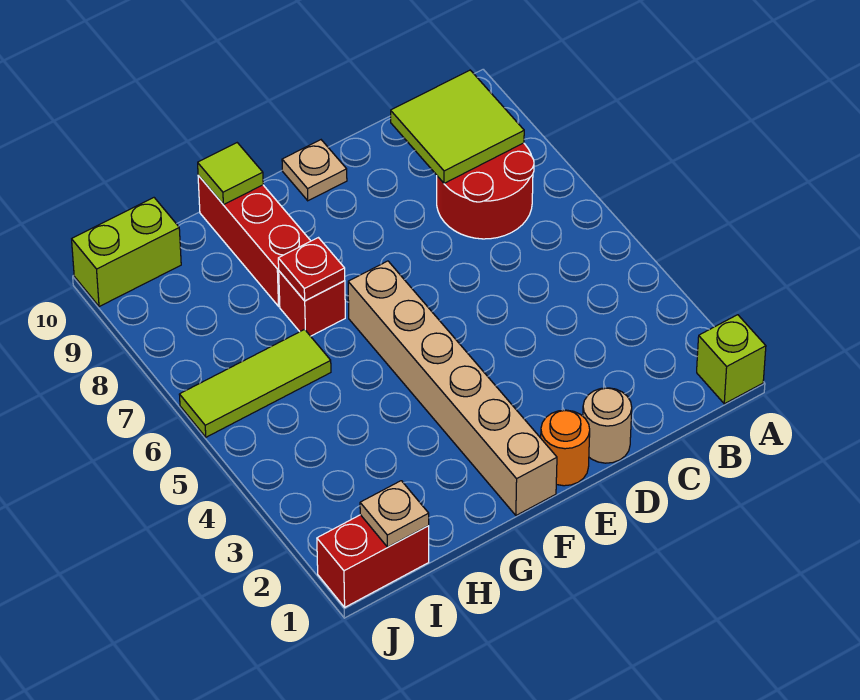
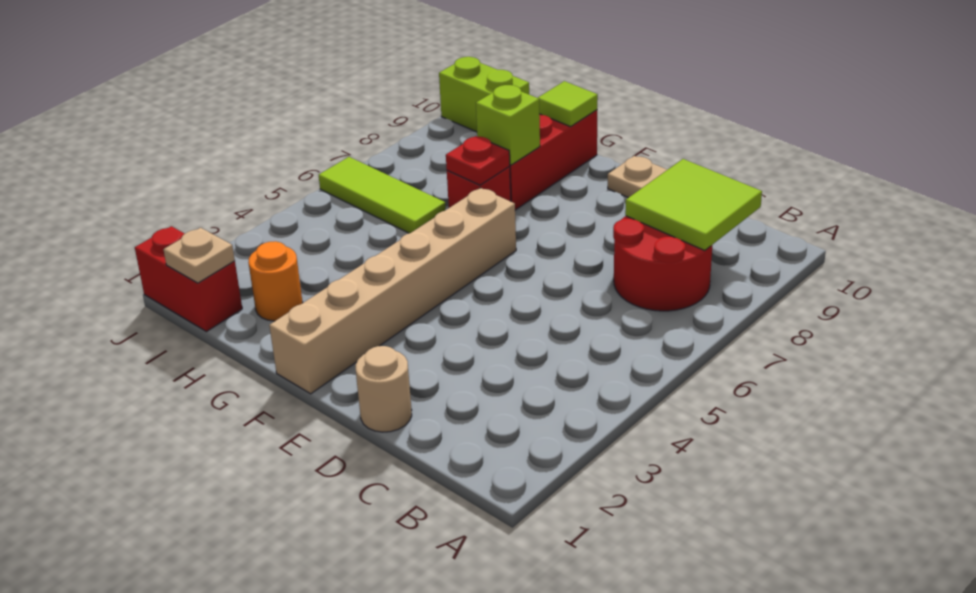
lime 1x1 brick [697,315,766,404] -> lime 1x1 brick moved to [476,85,540,165]
orange 1x1 round brick [541,410,590,486] -> orange 1x1 round brick moved to [248,241,303,321]

